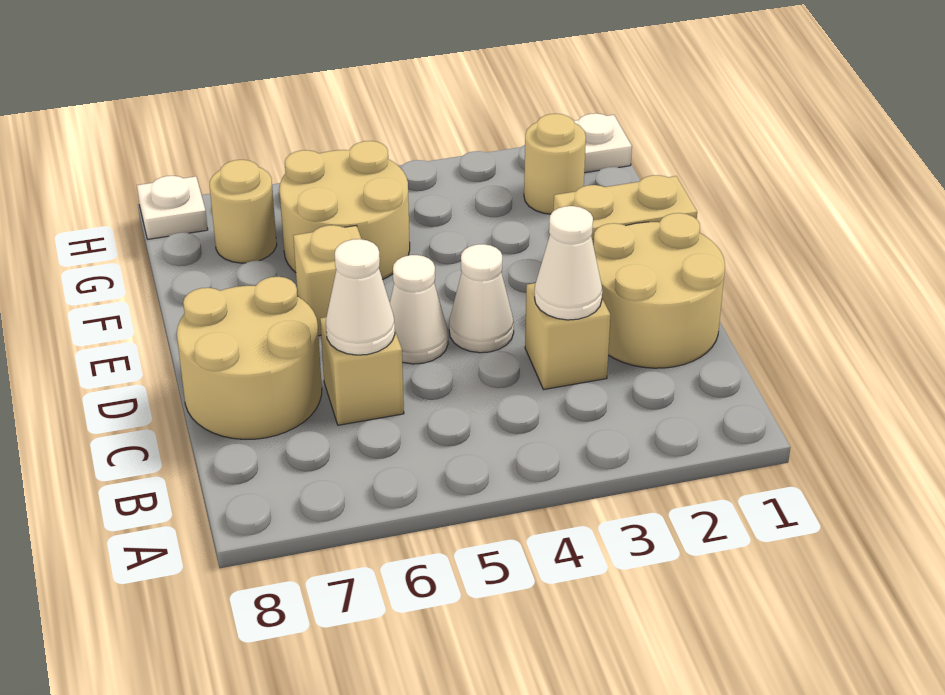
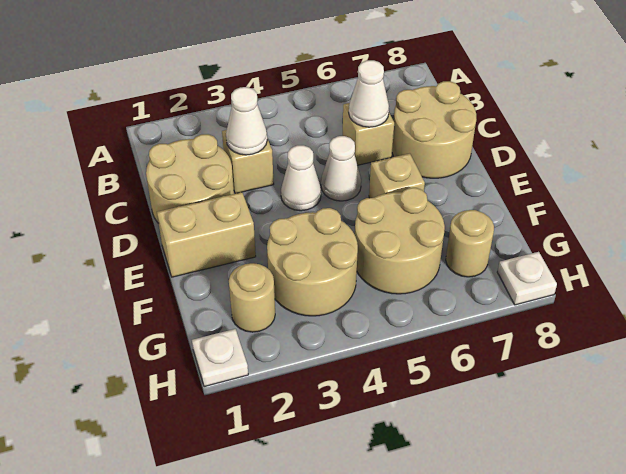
none -> tan 2x2 round brick [267,208,358,316]

